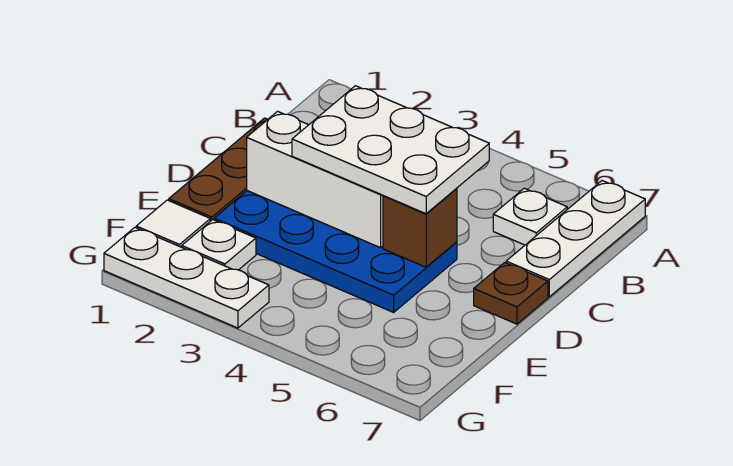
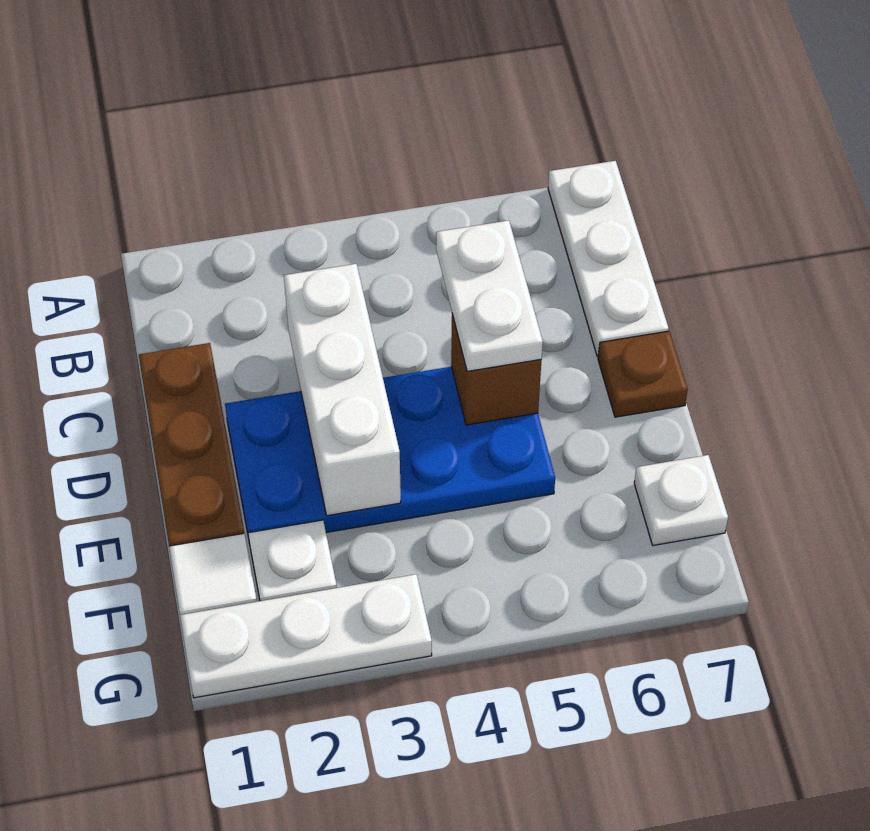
white 1x1 plate [493,188,567,245] -> white 1x1 plate moved to [634,455,728,545]
white 2x3 plate [292,86,489,214] -> white 1x2 plate [436,220,543,371]
white 1x3 brick [247,111,383,248] -> white 1x3 brick turned to [284,264,401,516]

